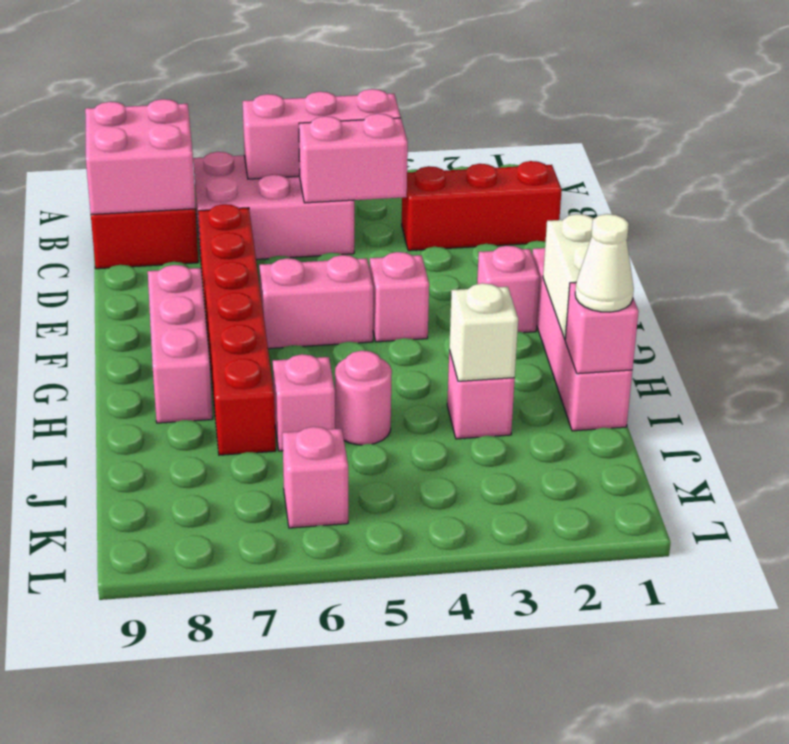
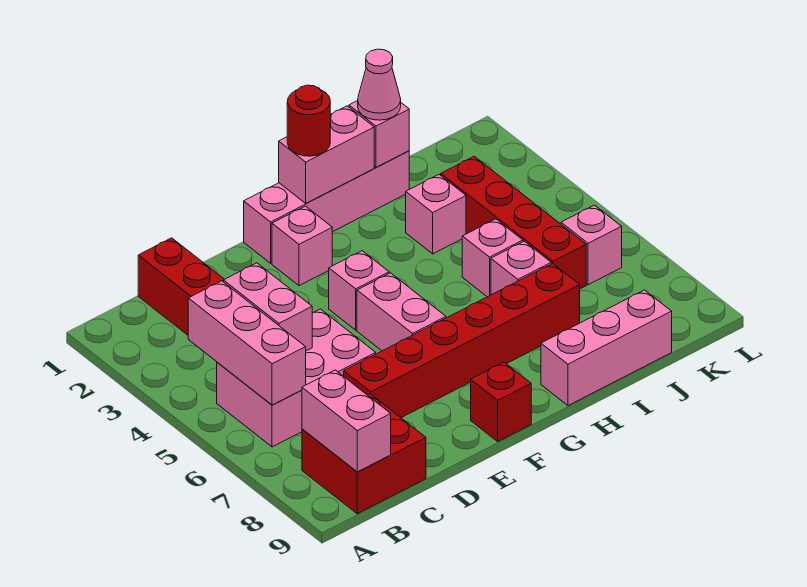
pink 2x3 brick [193,152,354,259] -> pink 2x3 brick turned to [217,309,376,447]
pink 2x2 brick [85,99,196,215] -> pink 1x2 brick [302,370,391,472]
pink 1x3 brick [148,265,213,423] -> pink 1x3 brick moved to [541,290,672,406]
none -> red 1x1 brick [471,362,531,441]
white 1x2 brick [543,214,594,339] -> pink 1x2 brick [279,106,374,203]
none -> red 1x1 round brick [287,85,330,156]
white 1x1 cone [575,214,634,312] -> pink 1x1 cone [358,49,401,120]
white 1x1 brick [449,283,518,381] -> none
pink 1x1 round brick [335,351,392,445] -> pink 1x1 brick [462,219,523,297]
none -> red 1x4 brick [441,156,586,289]

